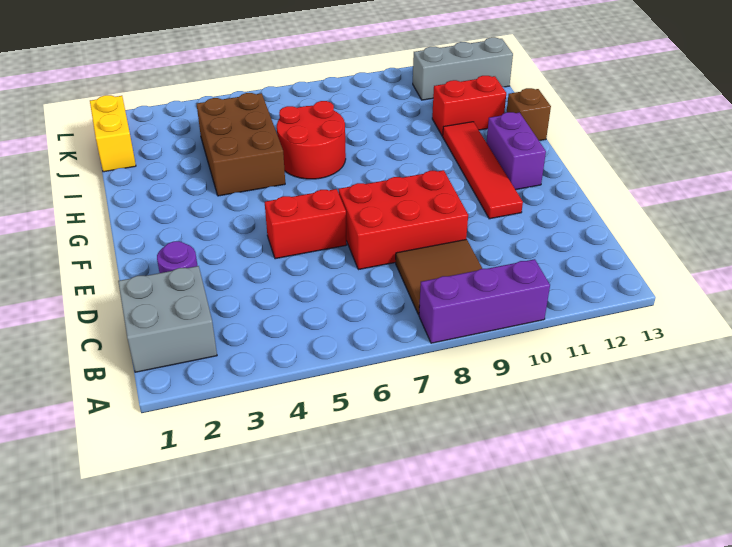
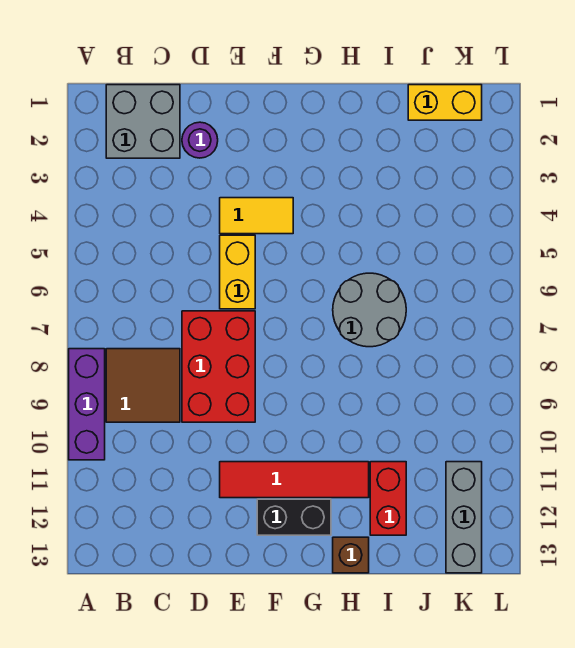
none -> yellow 1x2 tile [220,198,293,234]
red 1x2 brick [265,189,347,259] -> yellow 1x2 brick [220,235,255,309]
purple 1x2 brick [486,112,546,190] -> black 1x2 brick [257,499,331,535]
brown 2x3 brick [197,93,285,196] -> none
red 2x2 round brick [277,101,346,179] -> grey 2x2 round brick [333,273,406,347]

